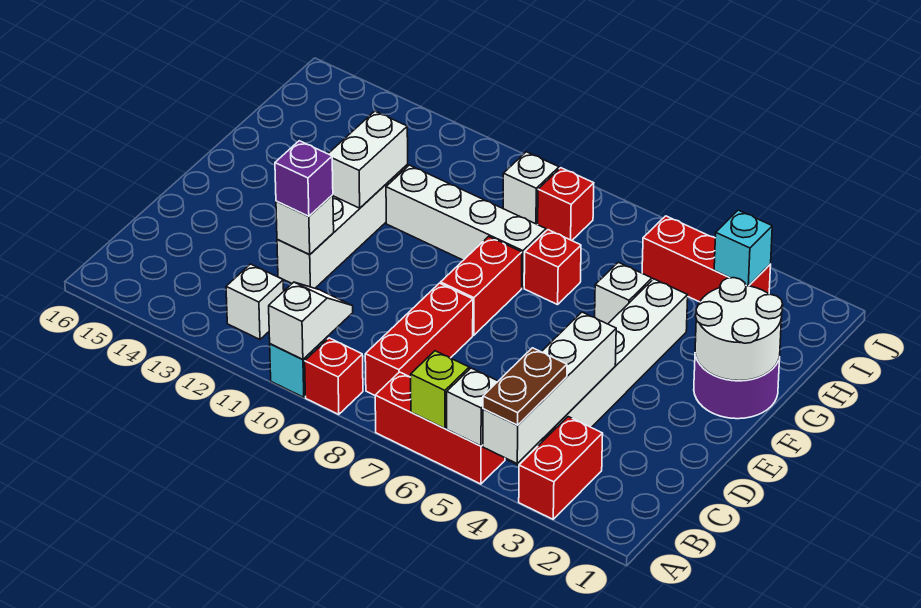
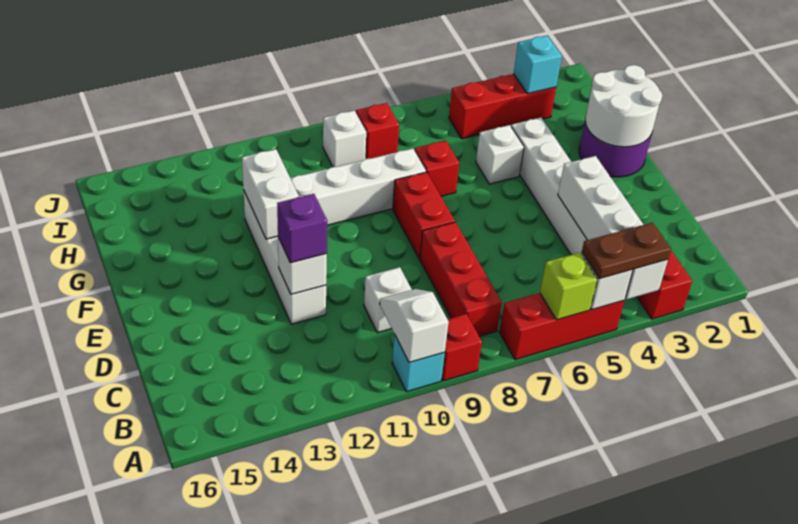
brown 1x2 plate [483,348,567,425] -> brown 1x2 plate turned to [582,223,671,279]
white 1x1 brick [226,264,284,339] -> white 1x1 brick moved to [364,267,412,333]

